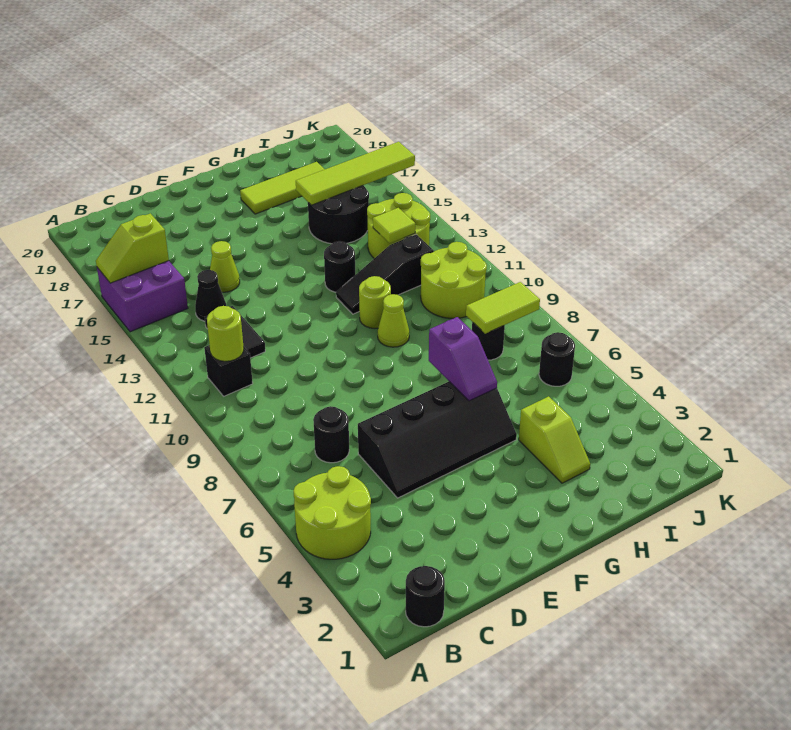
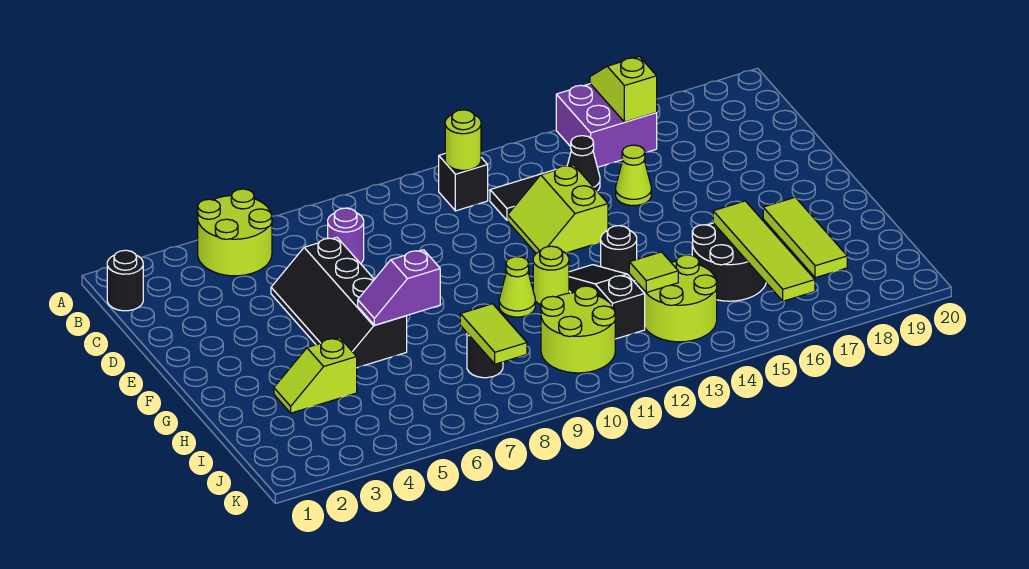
black 1x1 round brick [313,406,349,463] -> purple 1x1 round brick [328,208,364,264]
none -> lime 2x2 slope [508,165,608,253]
black 1x1 round brick [539,332,575,386] -> none

